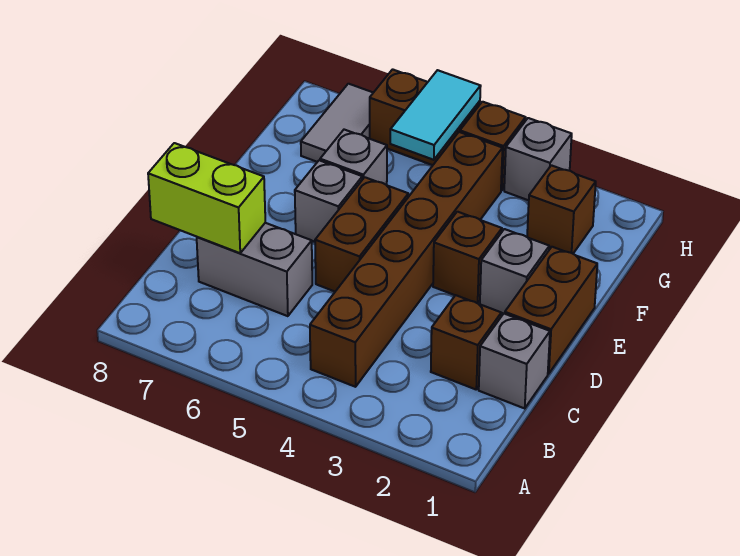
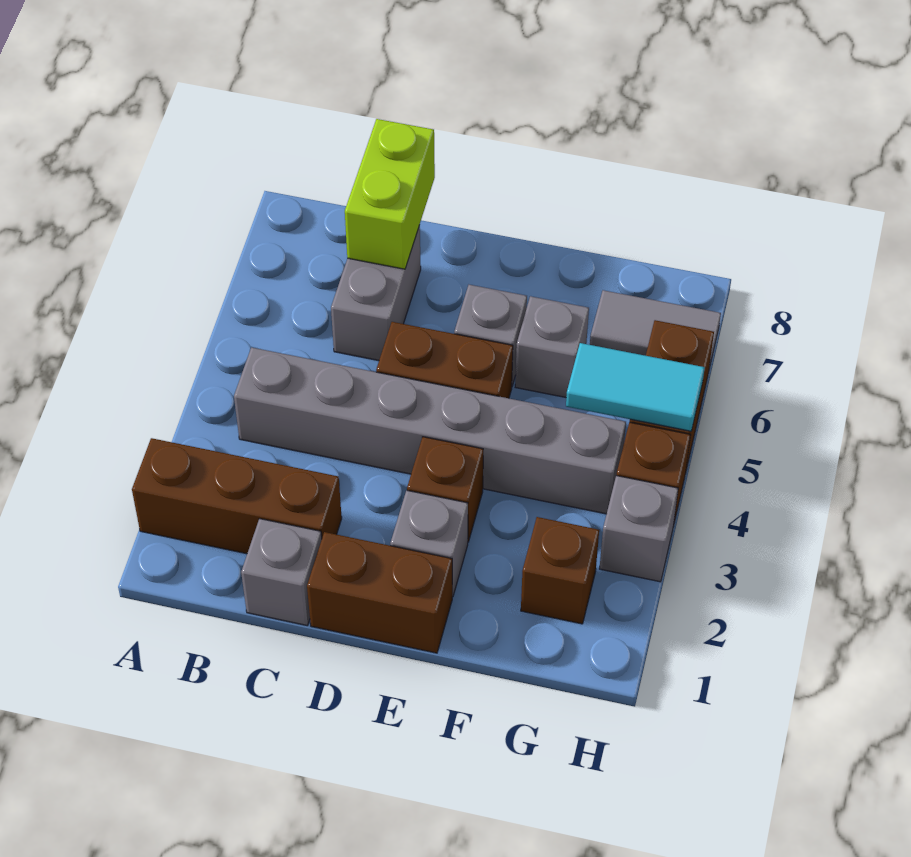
brown 1x6 brick [310,132,503,387] -> grey 1x6 brick [234,348,626,514]
brown 1x1 brick [431,295,501,389] -> brown 1x3 brick [132,438,342,554]

